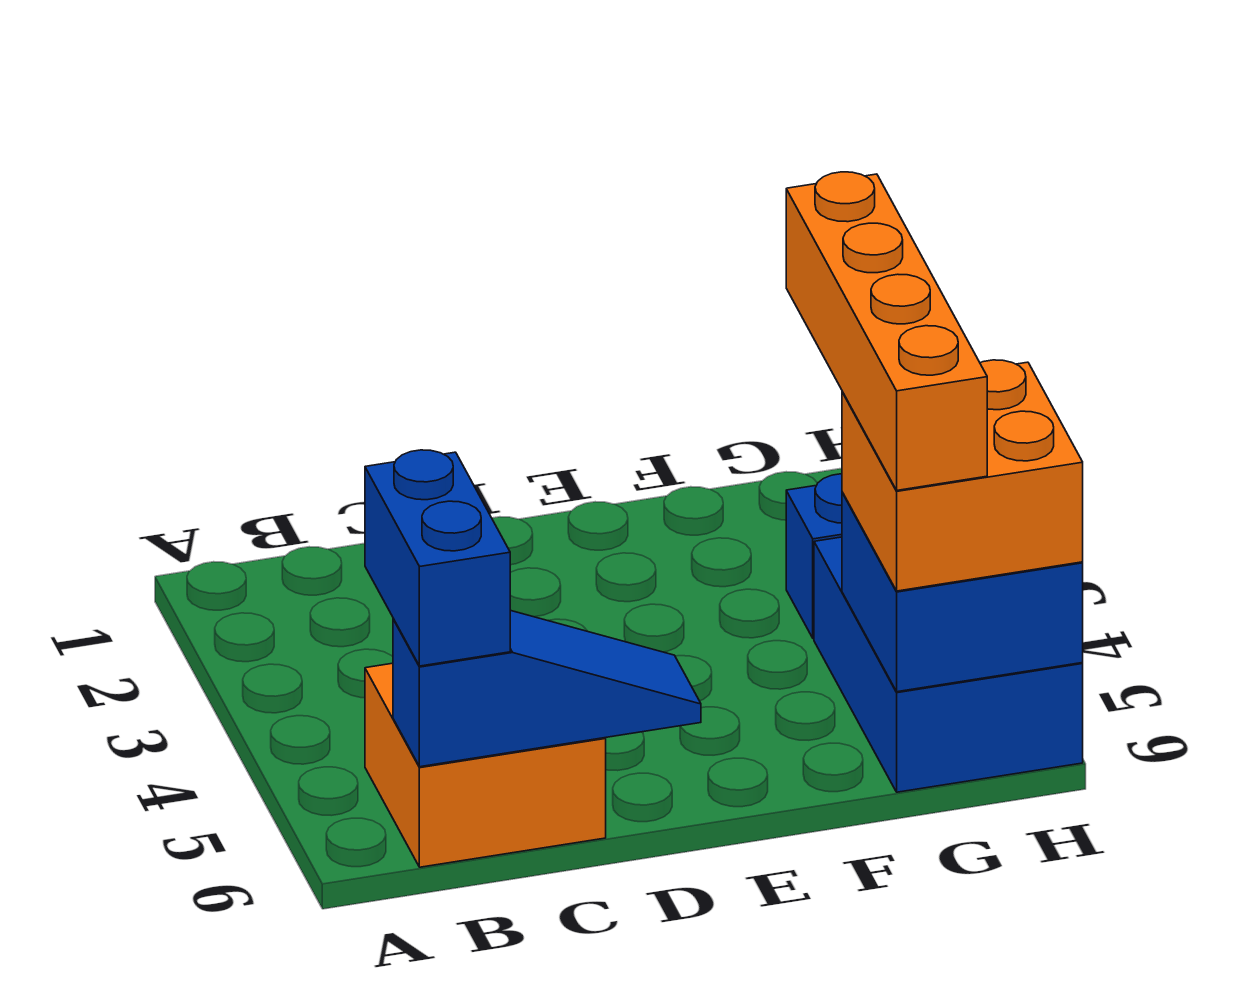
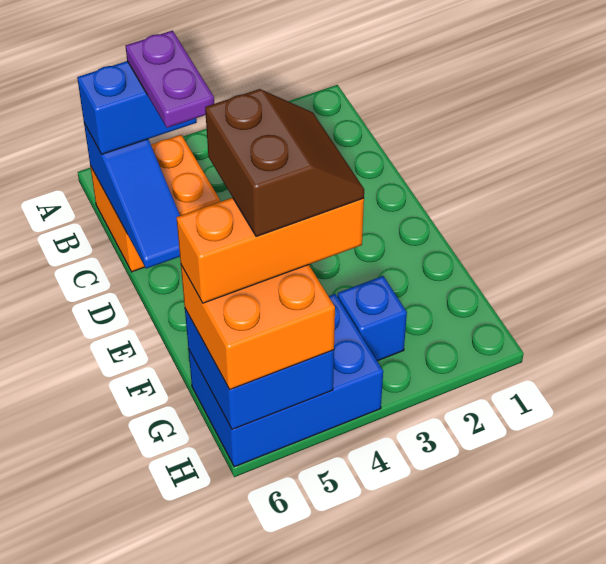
none -> purple 1x2 plate [126,31,214,128]
none -> brown 2x2 slope [205,89,364,237]
orange 1x4 brick [786,172,987,490] -> orange 1x3 brick [176,198,364,303]

